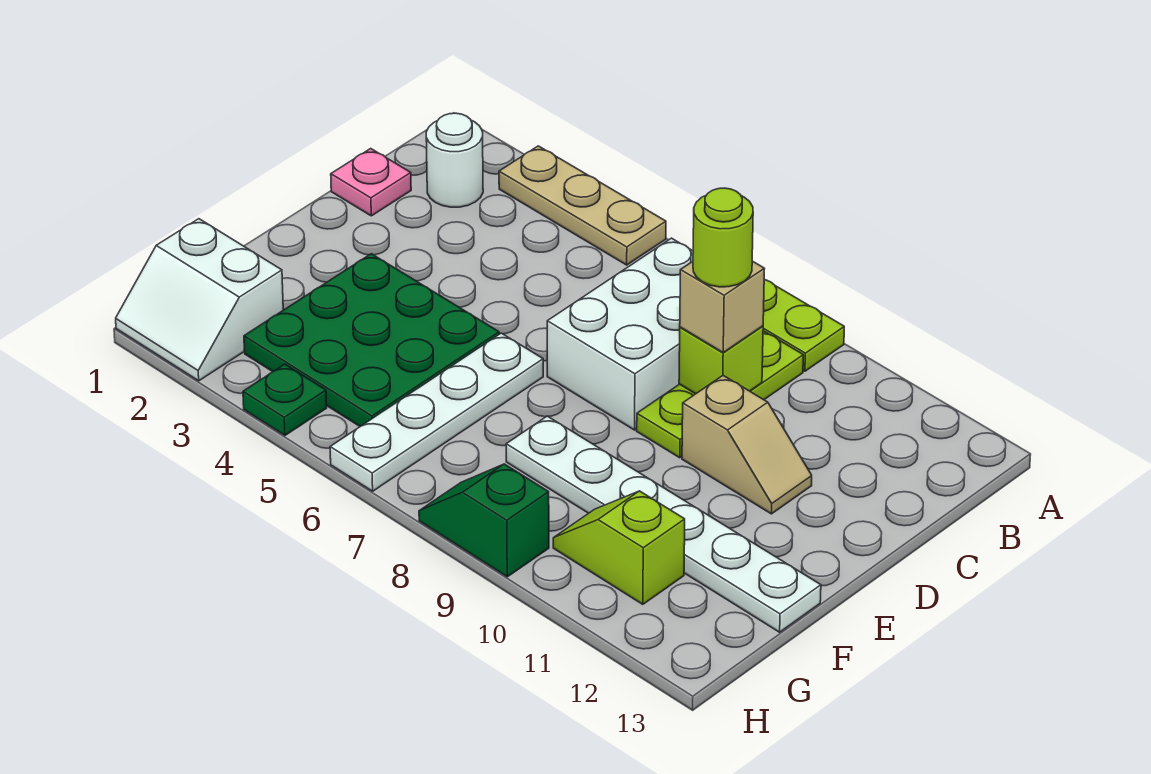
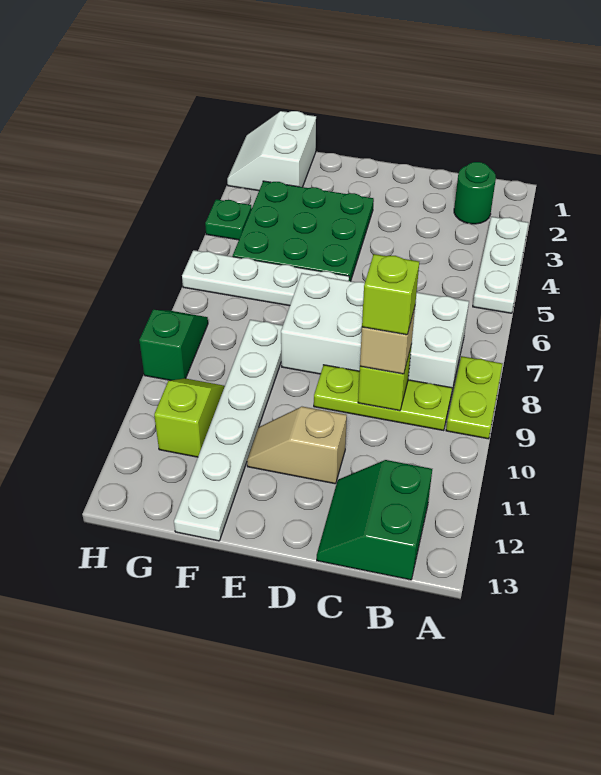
tan 1x3 plate [499,146,666,265] -> white 1x3 plate [473,217,528,313]
white 1x1 round brick [426,113,483,207] -> green 1x1 round brick [454,162,496,224]
white 2x3 brick [547,238,693,430] -> white 2x4 brick [281,273,469,395]
none -> green 2x2 slope [317,460,432,580]
pink 1x1 plate [331,149,411,216] -> none
lime 1x1 round brick [693,188,753,287] -> lime 1x1 brick [362,254,419,335]
tan 1x2 slope [682,376,812,514] -> tan 1x2 slope turned to [247,407,347,484]

